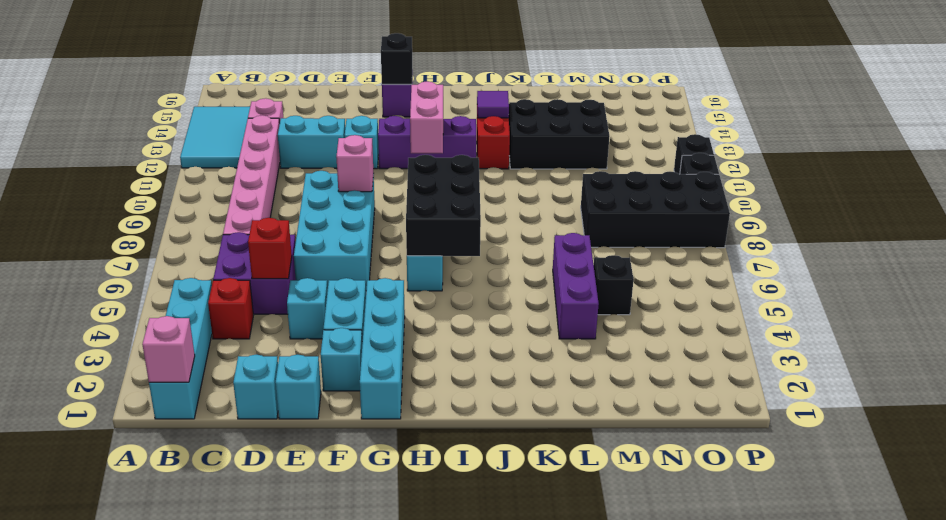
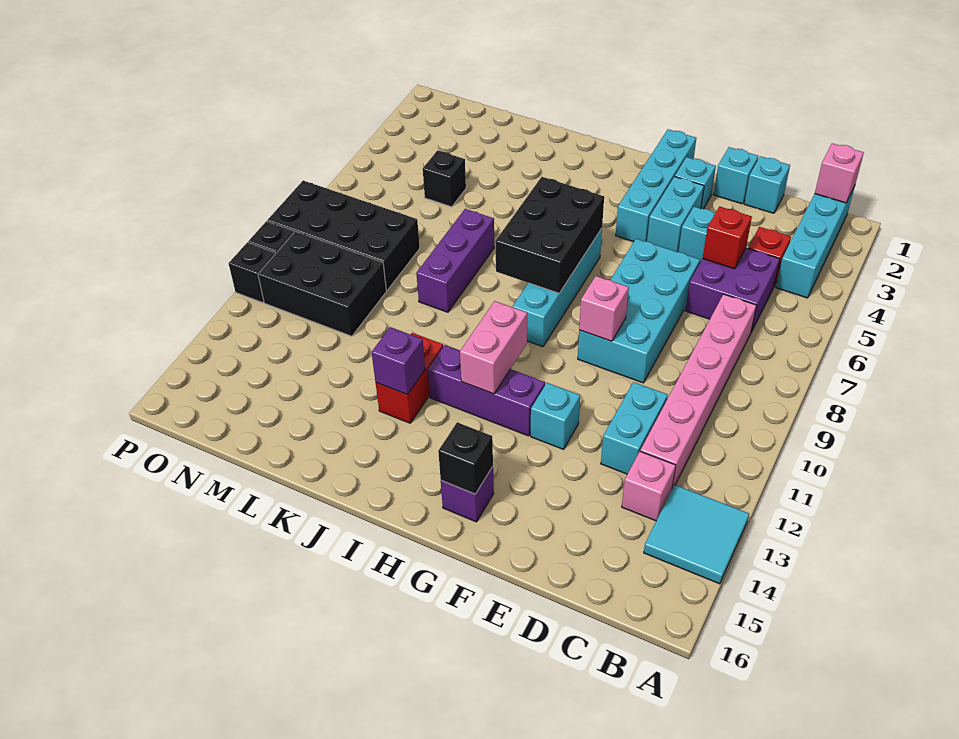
cyan 2x3 tile [180,107,250,168] -> cyan 2x2 tile [644,485,749,584]
cyan 1x2 brick [278,116,345,168] -> cyan 1x2 brick turned to [601,382,668,474]
purple 1x1 tile [477,91,509,118] -> purple 1x1 brick [372,327,425,394]
black 2x3 brick [509,99,610,169] -> black 2x3 brick moved to [258,231,386,336]
purple 1x3 brick [553,233,599,339] -> purple 1x3 brick moved to [416,209,494,312]

